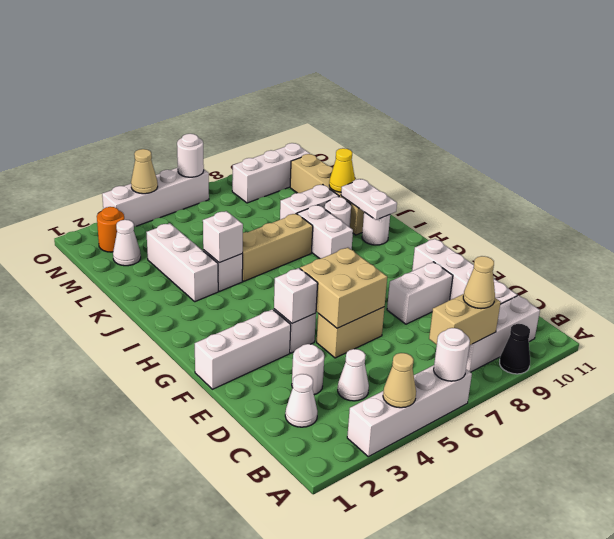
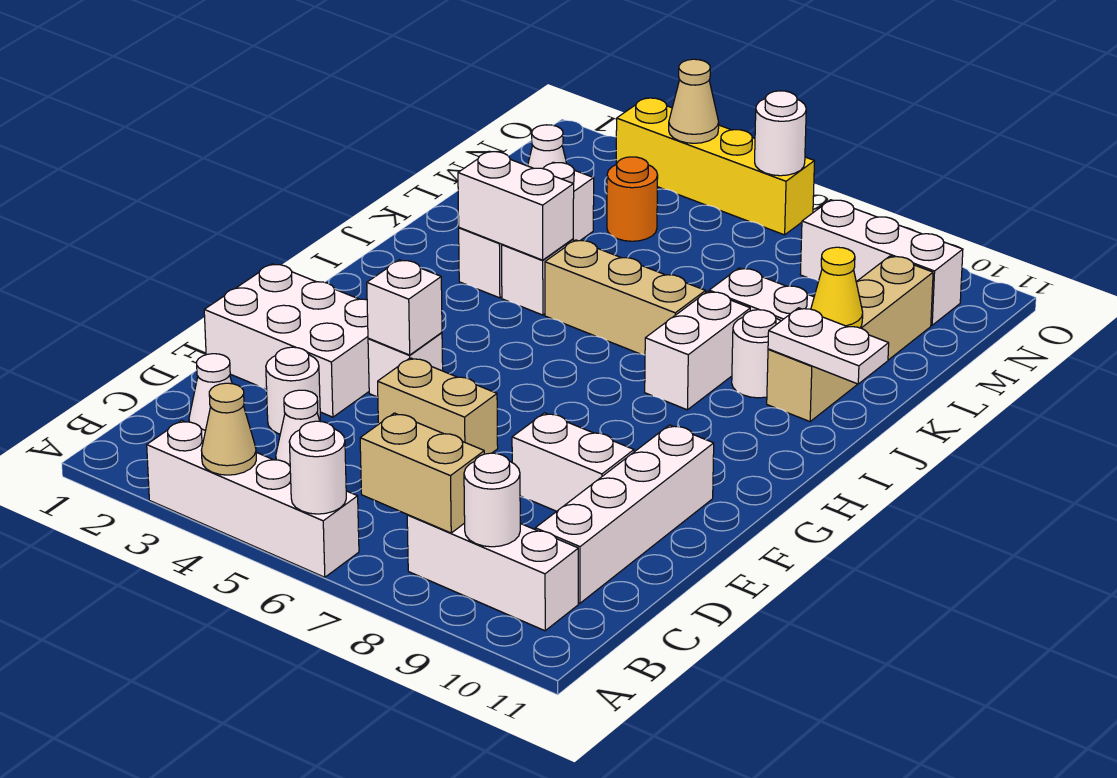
black 1x1 cone [500,324,530,374] -> none
tan 1x1 cone [463,256,495,309] -> none
tan 2x2 brick [300,248,387,328] -> none
white 1x3 brick [195,309,291,389] -> white 2x3 brick [204,264,369,417]
white 1x1 round brick [362,212,390,245] -> white 1x1 round brick moved to [464,453,520,547]
white 1x2 plate [341,179,397,220] -> white 1x2 plate turned to [768,308,889,384]
white 1x1 brick [203,211,243,263] -> white 1x2 brick [458,151,574,260]
orange 1x1 round brick [97,207,124,252] -> orange 1x1 round brick moved to [607,157,658,241]
white 1x4 brick [102,168,209,227] -> yellow 1x4 brick [616,98,815,235]

